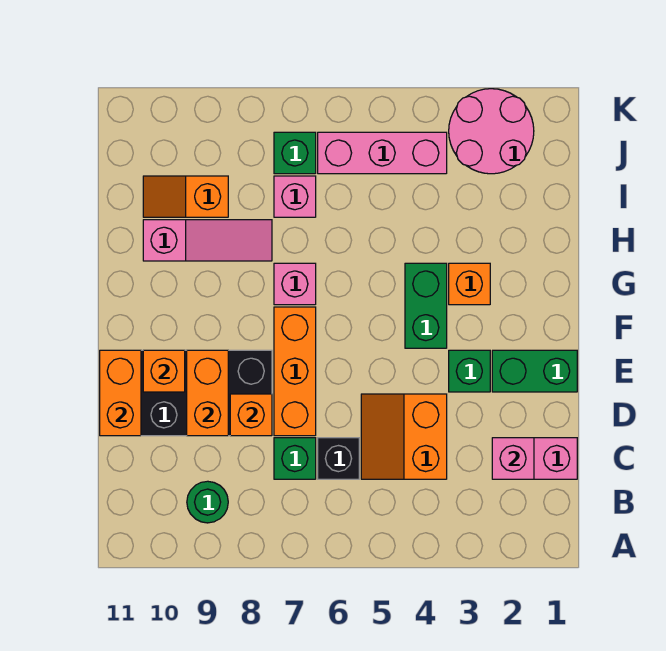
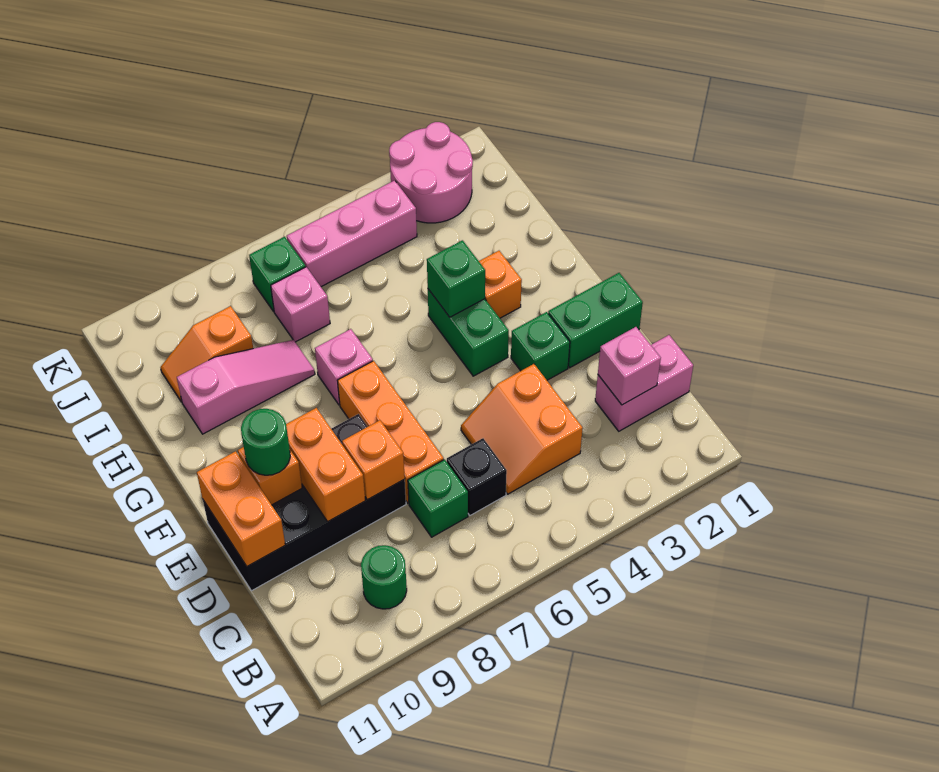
none -> green 1x1 round brick [241,409,290,475]
none -> green 1x1 brick [427,240,485,317]

